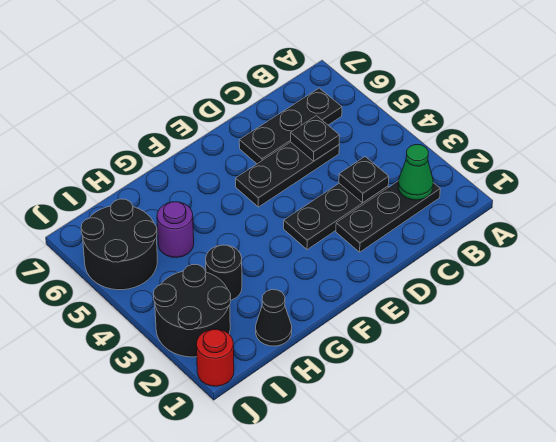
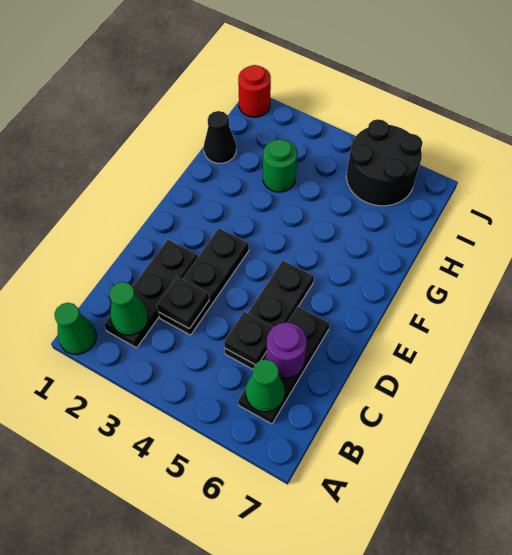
none -> green 1x1 cone [54,303,96,354]
none -> green 1x1 cone [246,359,285,412]
black 1x1 round brick [206,245,242,300] -> green 1x1 round brick [263,139,298,192]
purple 1x1 round brick [157,202,194,257] -> purple 1x1 round brick moved to [266,323,307,378]
black 2x2 round brick [154,265,231,357] -> none

